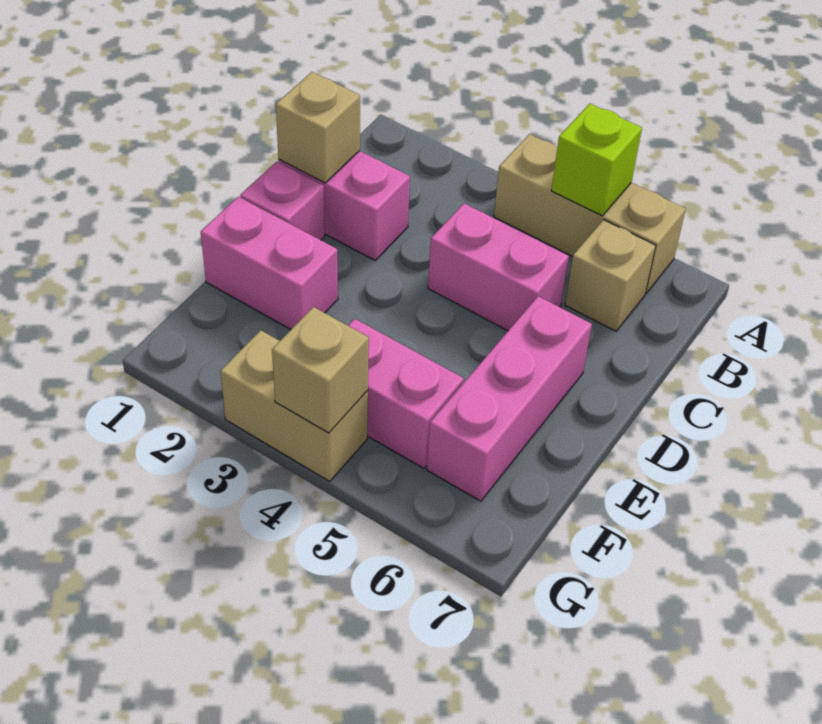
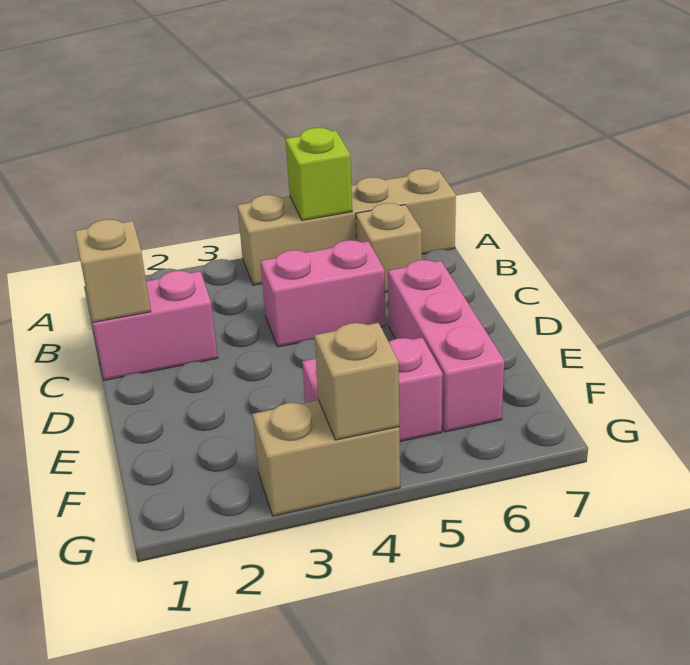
tan 1x3 brick [494,134,686,293] -> tan 1x4 brick [237,169,456,285]
pink 1x1 brick [240,161,325,240] -> none
pink 1x2 brick [201,197,338,329] -> none

